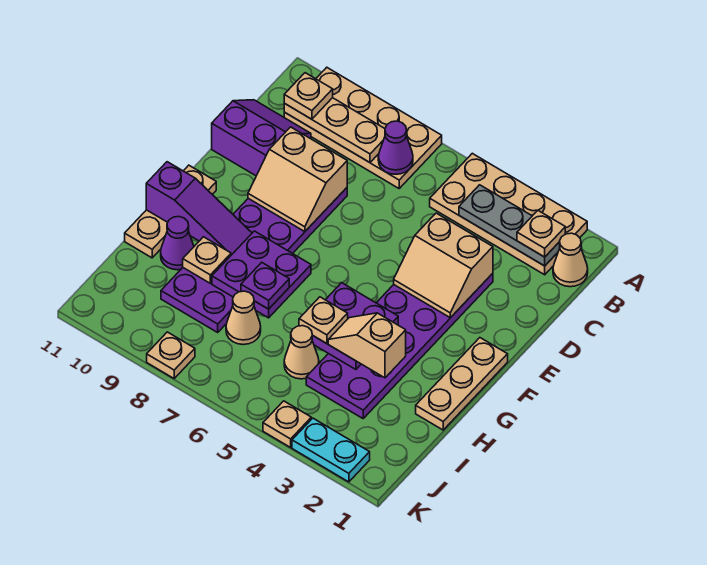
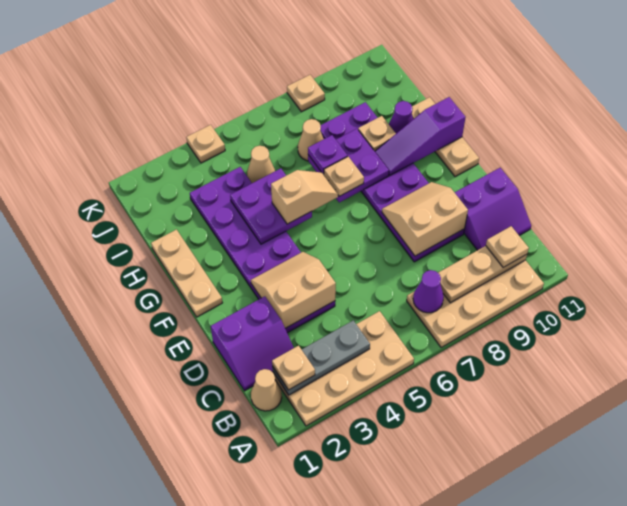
none -> purple 2x2 slope [211,296,294,391]
tan 1x2 slope [328,313,406,378] -> tan 1x2 slope moved to [271,170,338,224]
tan 1x1 plate [299,297,348,344] -> tan 1x1 plate moved to [324,157,364,196]
cyan 1x2 plate [292,418,370,482] -> none

